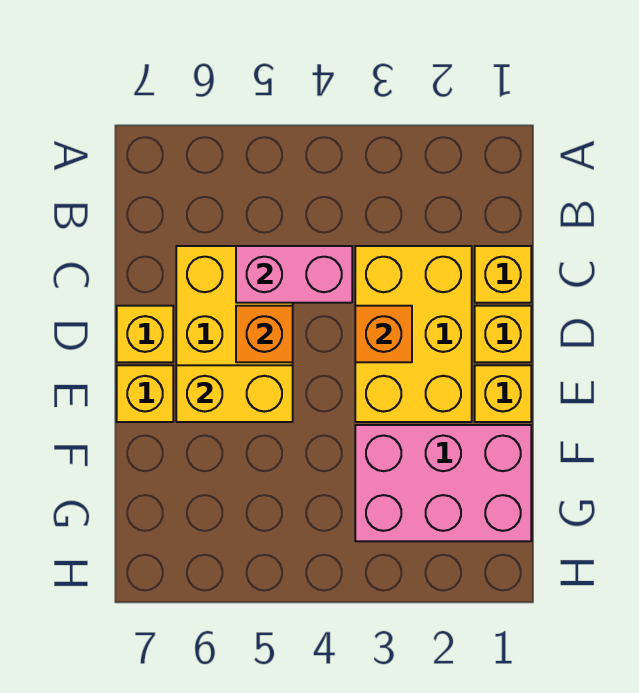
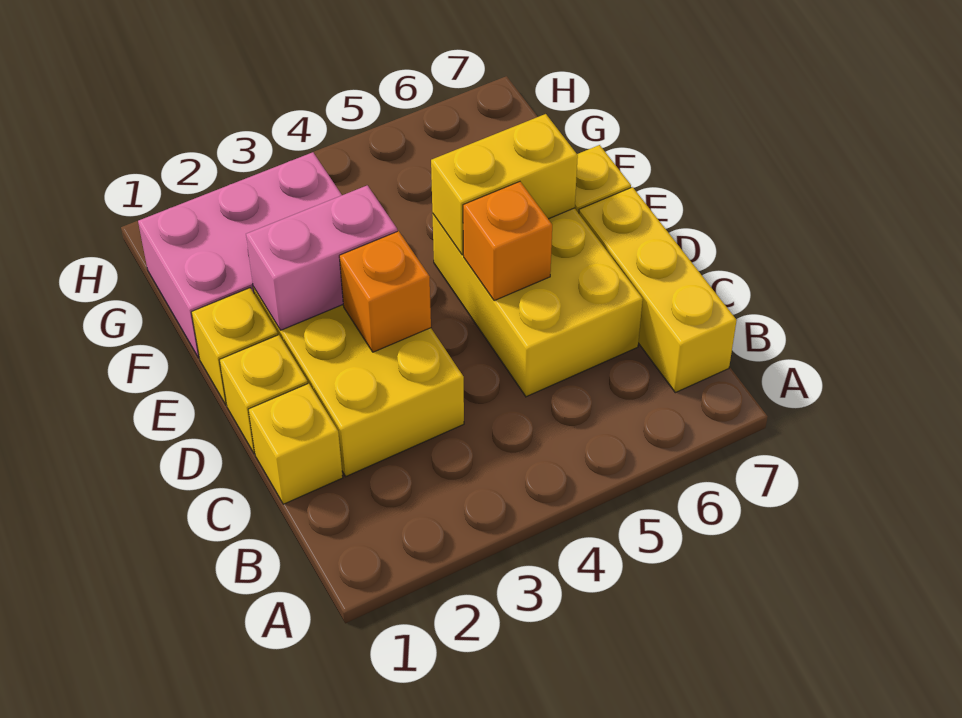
pink 1x2 brick [236,246,352,303] -> pink 1x2 brick moved to [246,185,397,330]
yellow 1x1 brick [117,306,173,362] -> yellow 1x3 brick [579,187,737,393]

